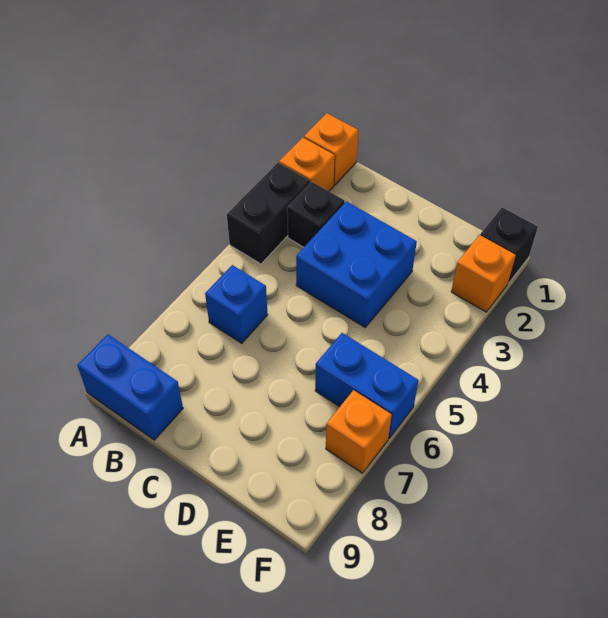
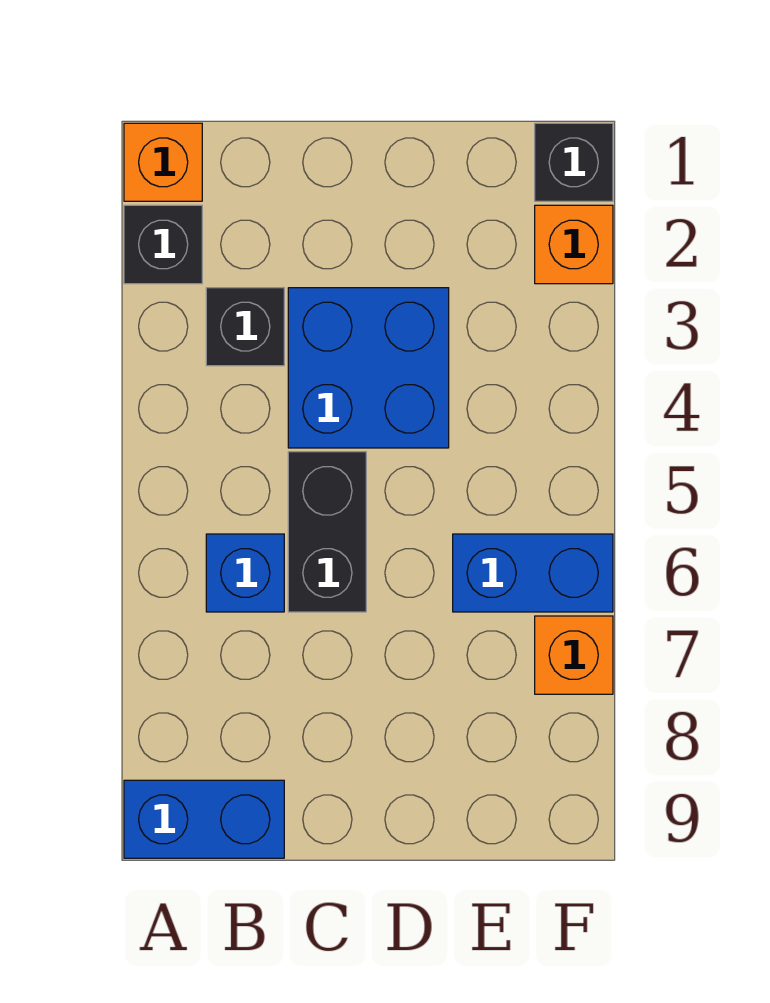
orange 1x1 brick [279,138,335,191] -> black 1x1 brick [124,205,202,284]
black 1x2 brick [227,163,310,264] -> black 1x2 brick moved to [288,452,366,612]

